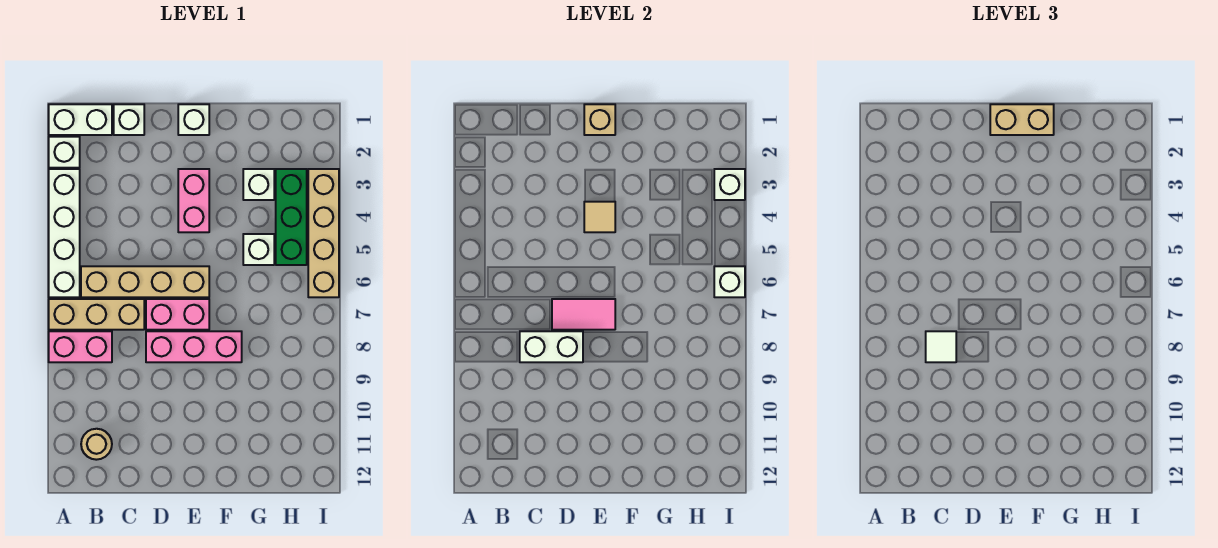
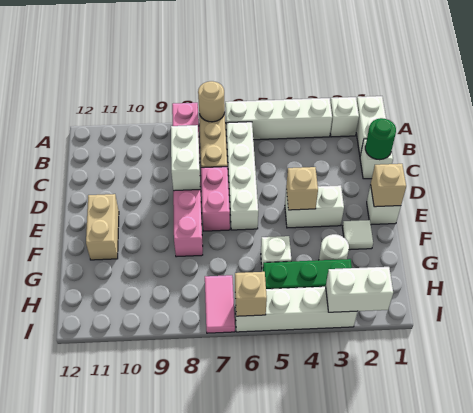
tan 1x4 brick [81,266,209,297] -> white 1x4 brick [226,122,258,230]
tan 1x1 round brick [81,429,112,460] -> tan 1x1 round brick moved to [198,81,225,122]
none -> green 1x1 round brick [365,118,396,160]
white 1x1 tile [926,331,956,362] -> white 1x1 tile moved to [342,220,373,250]
pink 1x2 tile [552,299,615,330] -> pink 1x2 tile moved to [205,275,235,333]
tan 1x2 brick [990,104,1054,135] -> tan 1x2 brick moved to [86,194,119,260]
pink 1x2 brick [178,169,209,232] -> white 1x2 brick [285,185,344,228]
tan 1x1 tile [584,202,615,232] -> tan 1x1 brick [286,167,318,210]
white 1x1 brick [243,169,274,200] -> white 1x1 round brick [319,234,349,260]
tan 1x4 brick [308,169,339,297] -> white 1x4 brick [235,287,357,332]
white 1x1 brick [714,169,745,200] -> white 1x2 brick [326,267,393,312]
white 1x1 brick [714,266,745,297] -> tan 1x1 brick [235,272,267,316]

